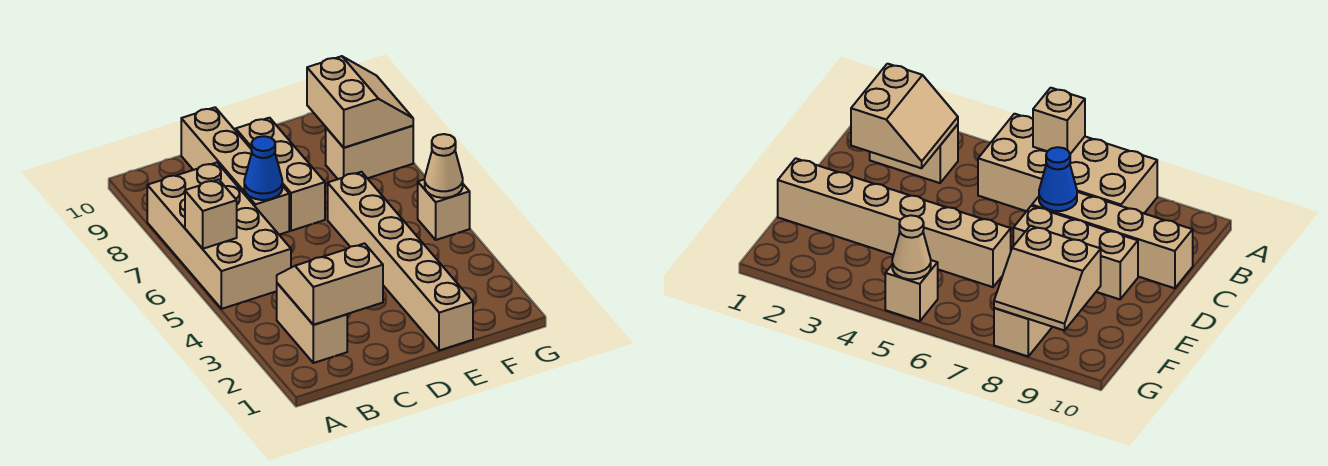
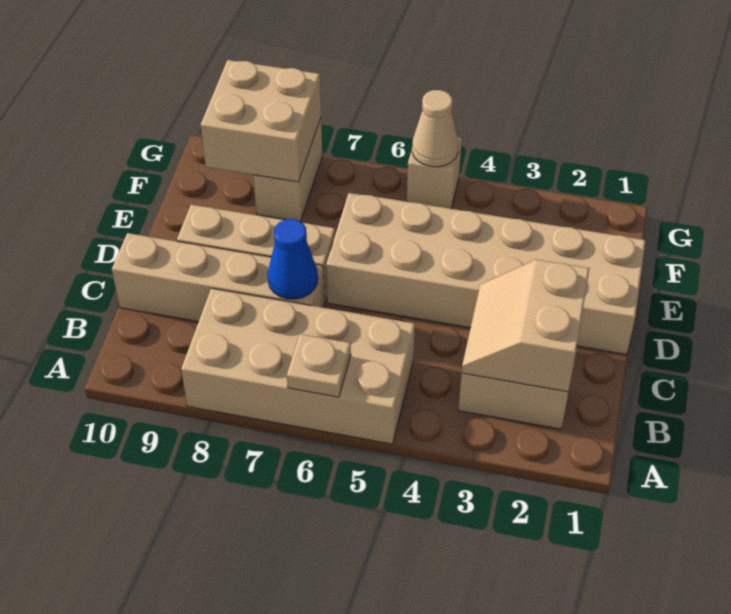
tan 1x1 brick [185,179,237,249] -> tan 1x1 plate [287,334,351,397]
tan 1x6 brick [328,172,473,350] -> tan 2x6 brick [326,192,646,354]
tan 2x2 slope [307,56,413,148] -> tan 2x2 brick [201,60,321,182]

